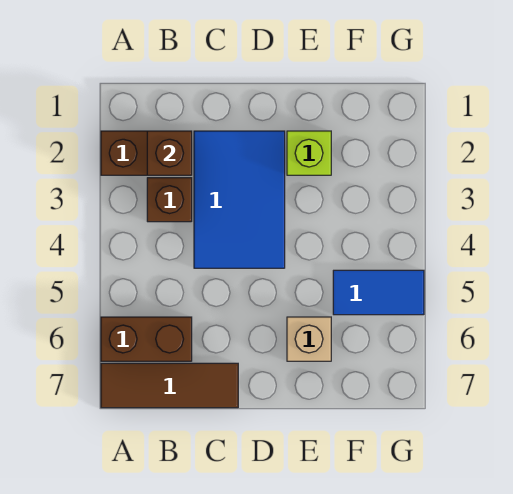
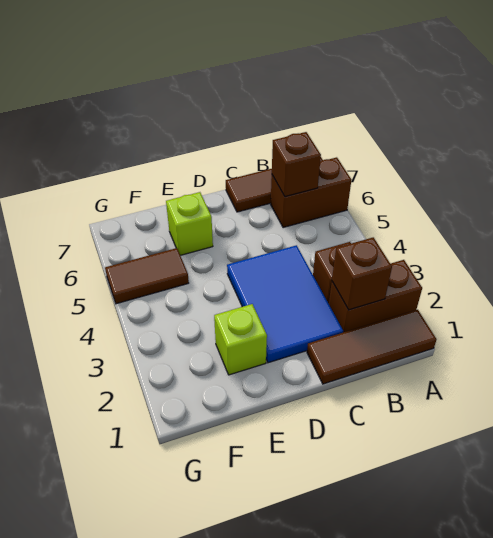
none -> brown 1x3 tile [307,310,436,384]
none -> brown 1x1 brick [272,132,321,197]
tan 1x1 brick [287,317,331,361] -> lime 1x1 brick [166,192,213,255]
blue 1x2 tile [333,270,424,315] -> brown 1x2 tile [105,248,189,304]

